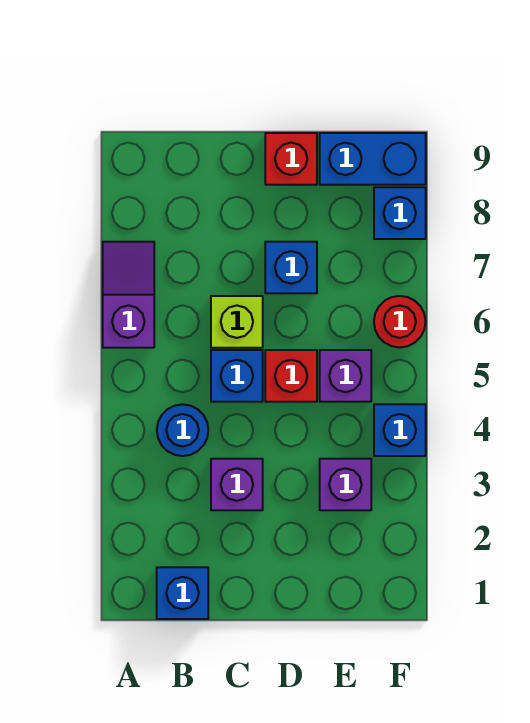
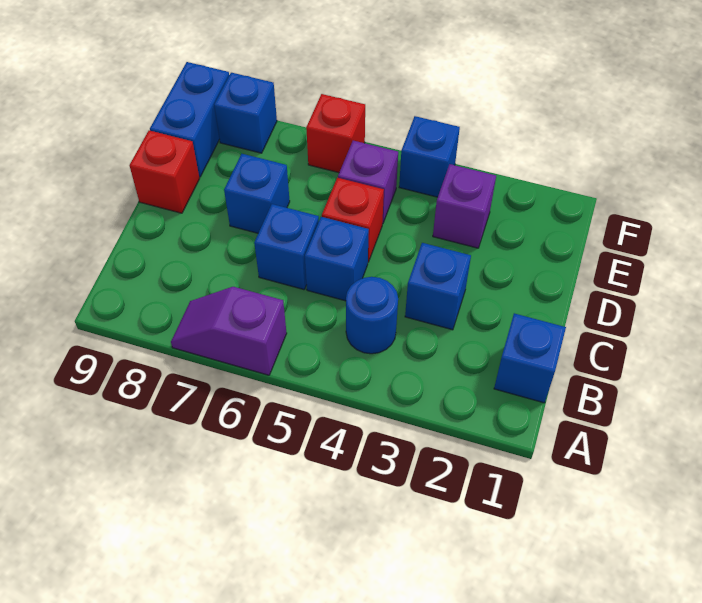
purple 1x1 brick [211,459,263,510] -> blue 1x1 brick [405,243,471,330]
lime 1x1 brick [211,296,263,348] -> blue 1x1 brick [254,204,319,290]
red 1x1 round brick [374,296,426,347] -> red 1x1 brick [306,94,365,173]

